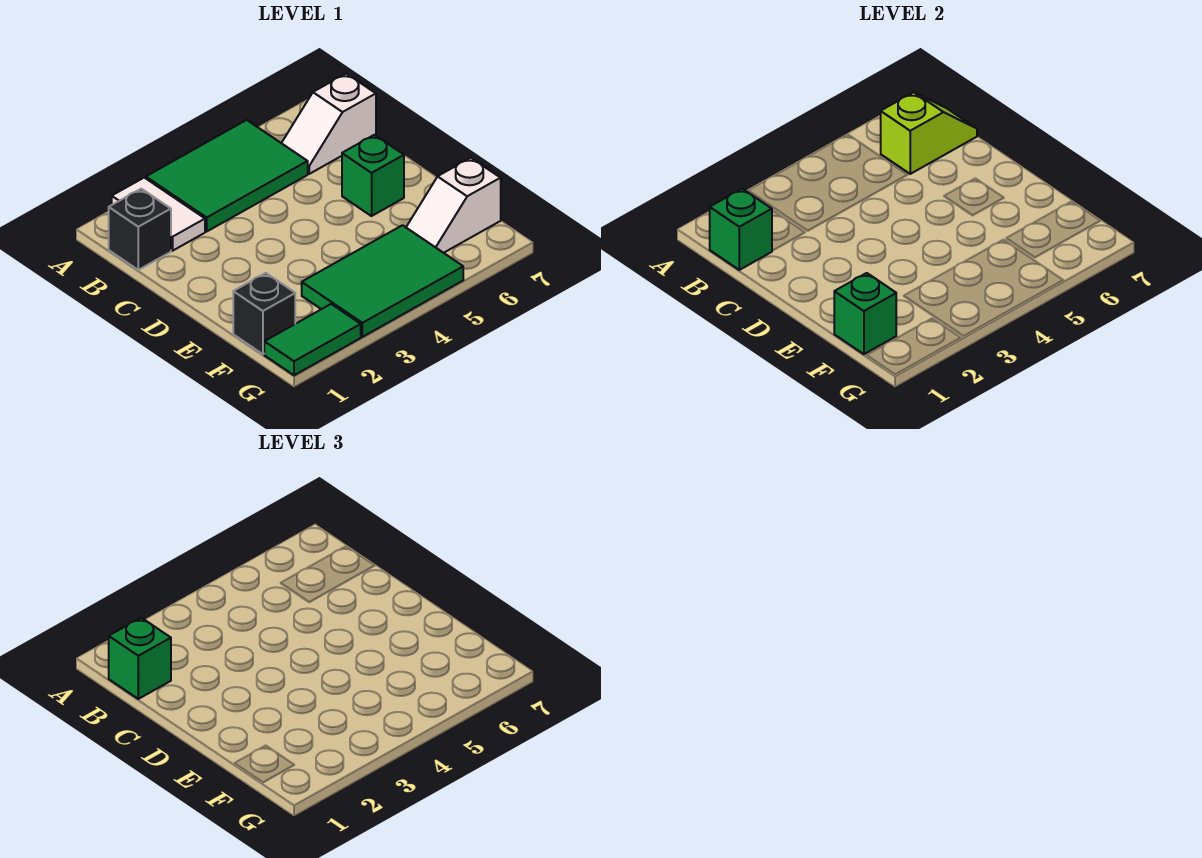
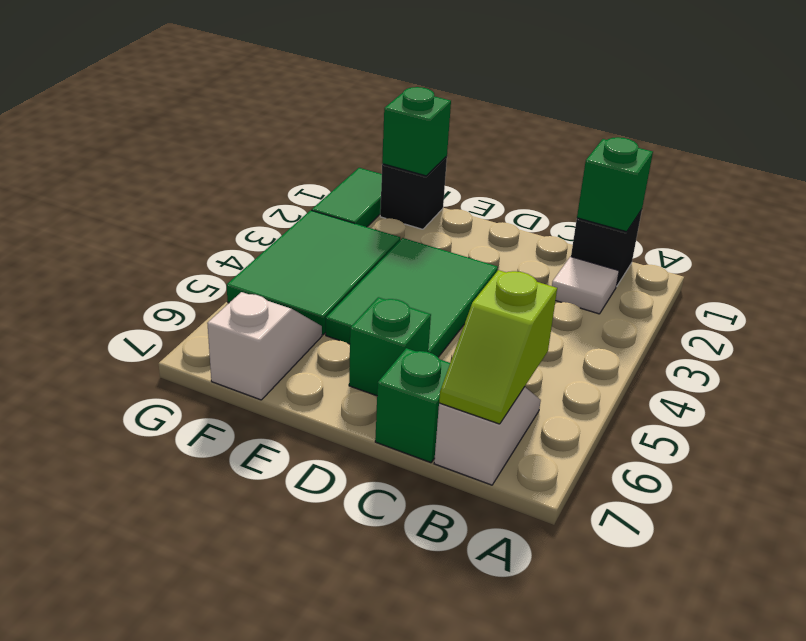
white 1x2 tile [112,178,205,251] -> white 1x1 tile [552,257,619,314]
green 2x3 tile [146,120,308,231] -> green 2x3 tile moved to [326,238,498,357]
green 1x1 brick [109,618,171,699] -> green 1x1 brick moved to [375,348,450,463]

